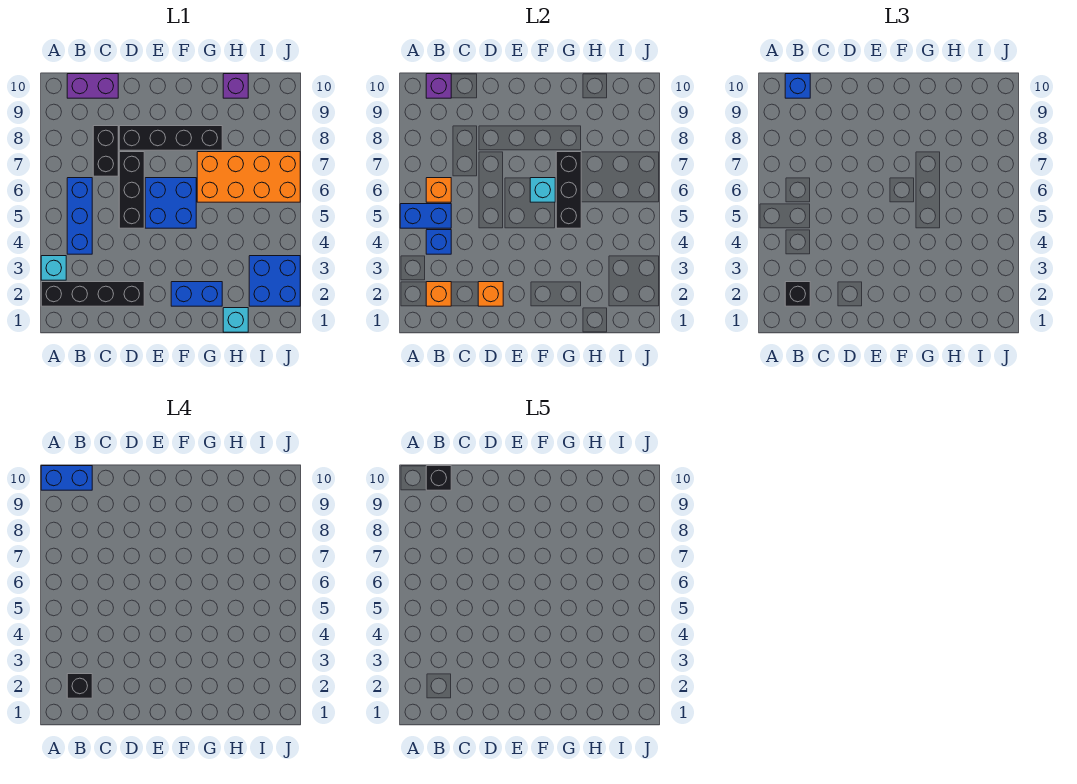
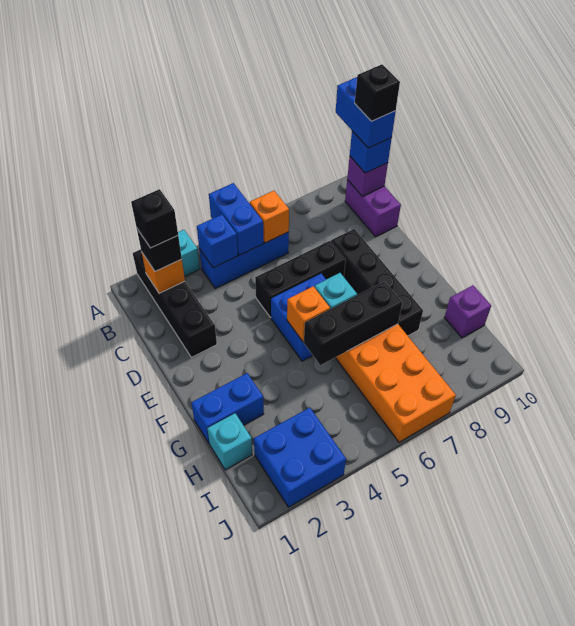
black 1x2 brick [93,126,118,176] -> none
orange 1x1 brick [478,282,503,306] -> orange 1x1 brick moved to [287,286,330,342]
blue 1x2 brick [171,282,222,306] -> blue 1x2 brick turned to [191,373,264,444]

